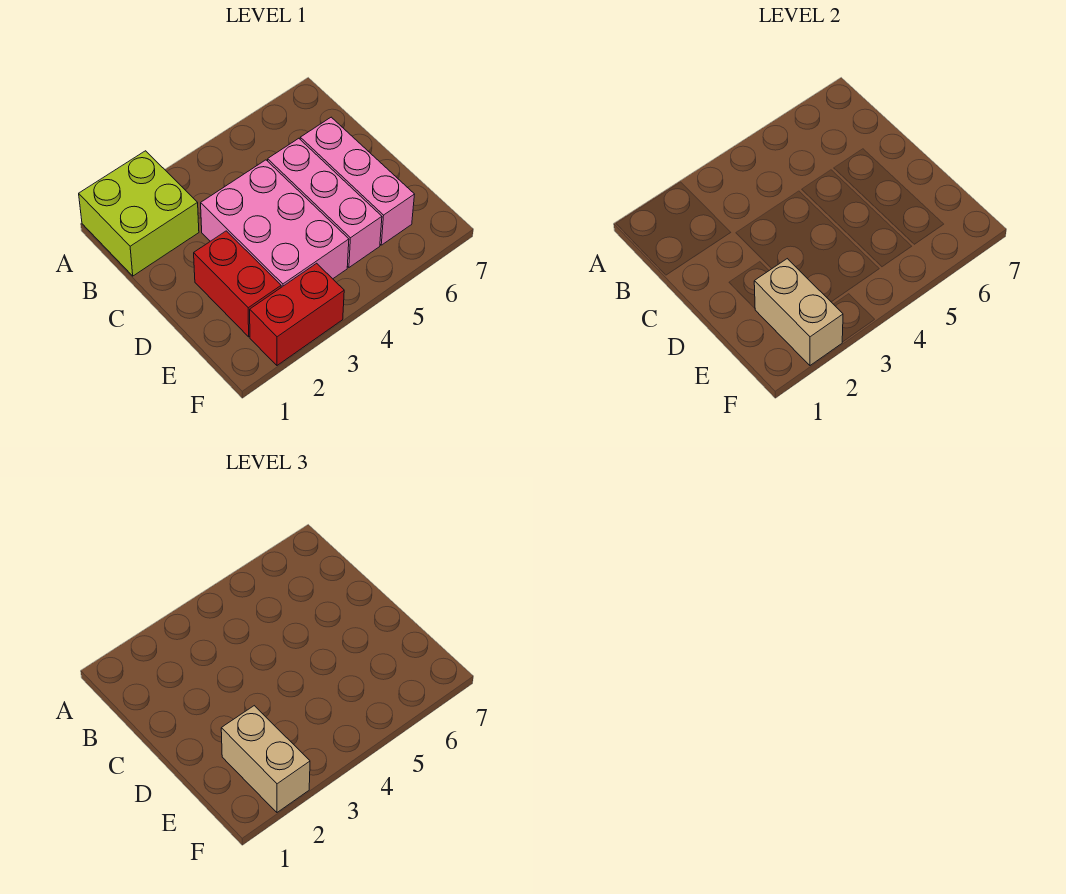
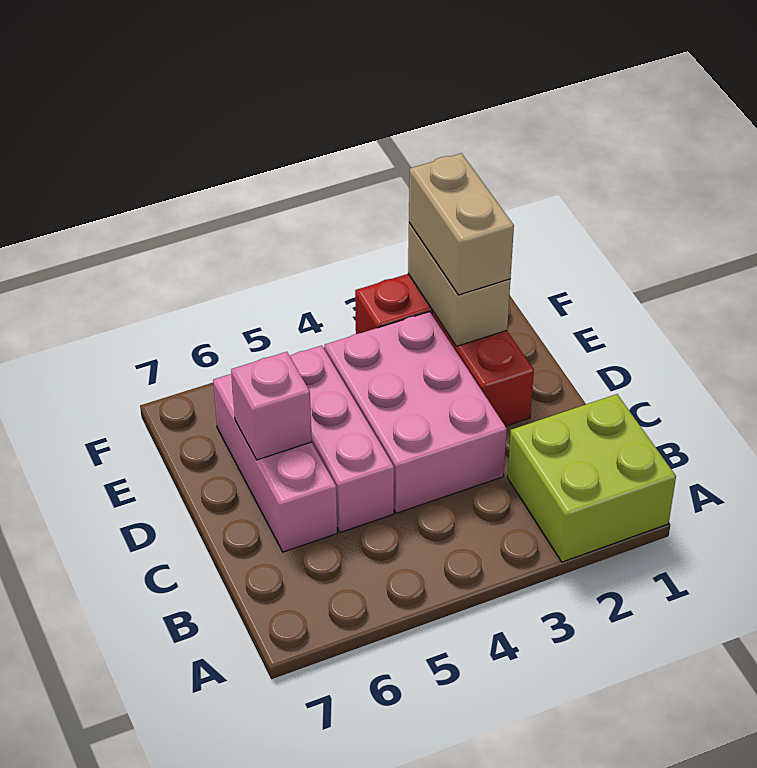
none -> pink 1x1 brick [231,352,312,460]

